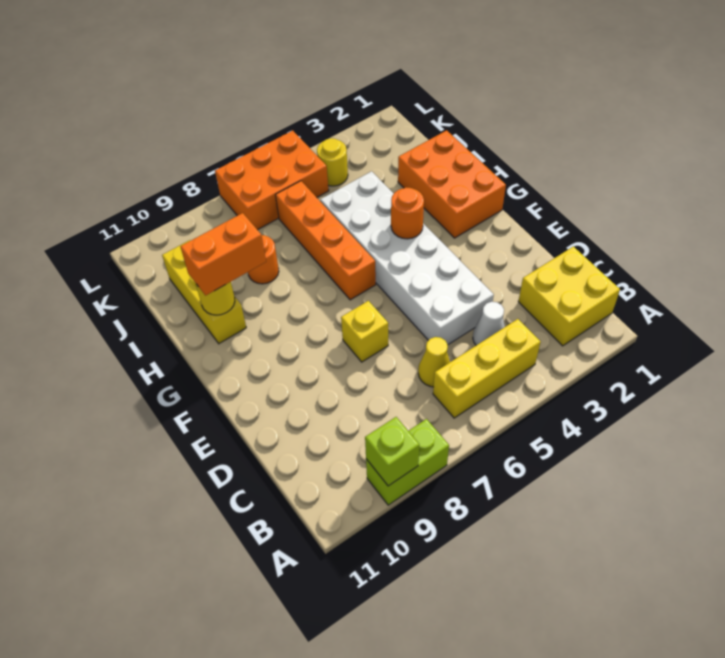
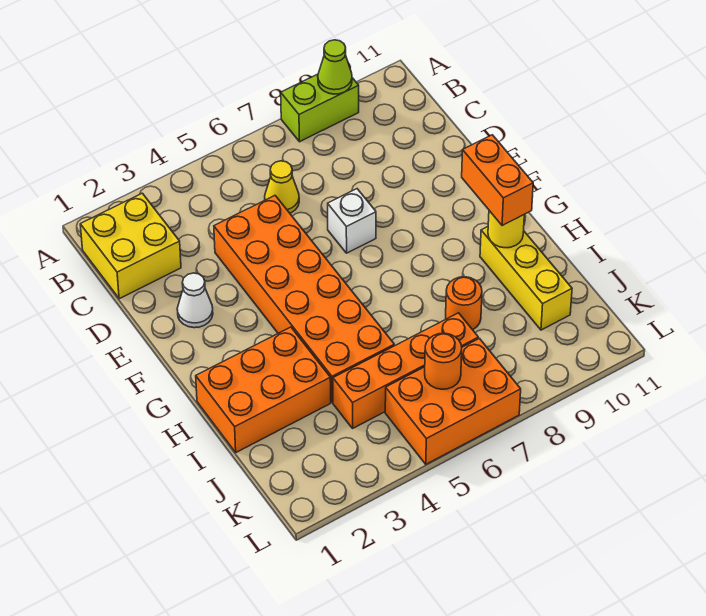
lime 1x1 brick [365,417,419,486] -> lime 1x1 cone [318,40,352,94]
yellow 1x3 brick [433,319,541,418] -> none
white 1x1 cone [473,302,505,345] -> white 1x1 cone moved to [177,273,213,328]
white 2x6 brick [320,171,494,344] -> orange 2x6 brick [214,196,394,402]
yellow 1x1 brick [341,301,388,362] -> white 1x1 brick [328,189,376,253]
orange 2x3 brick [398,130,506,238] -> orange 2x3 brick turned to [196,327,331,452]
orange 1x1 round brick [391,187,424,239] -> orange 1x1 round brick moved to [425,333,462,389]
orange 1x4 brick [276,181,376,300] -> orange 1x4 brick turned to [333,313,478,428]
orange 1x2 brick [180,213,266,296] -> orange 1x2 brick turned to [462,135,533,226]
yellow 1x1 round brick [317,138,348,186] -> none

